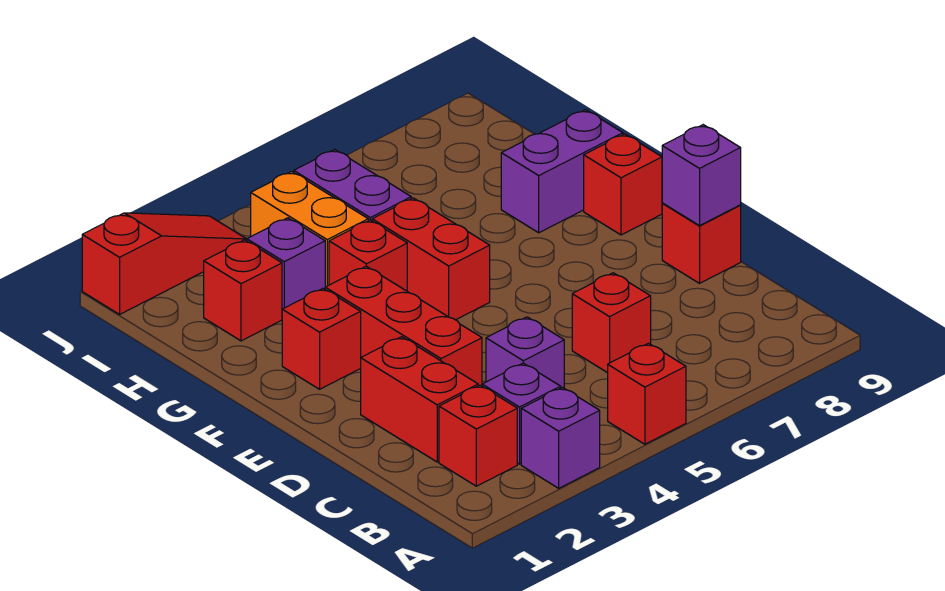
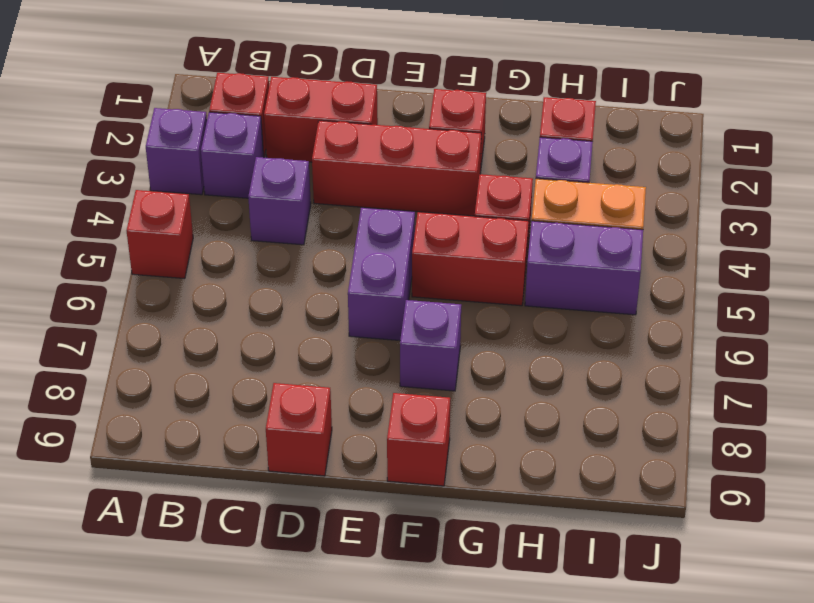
red 1x1 brick [572,273,651,373] -> none
purple 1x1 brick [662,125,741,226] -> purple 1x1 brick moved to [400,300,461,391]
purple 1x2 brick [501,110,623,233] -> purple 1x2 brick moved to [348,208,415,340]
red 1x3 slope [82,213,247,314] -> none

